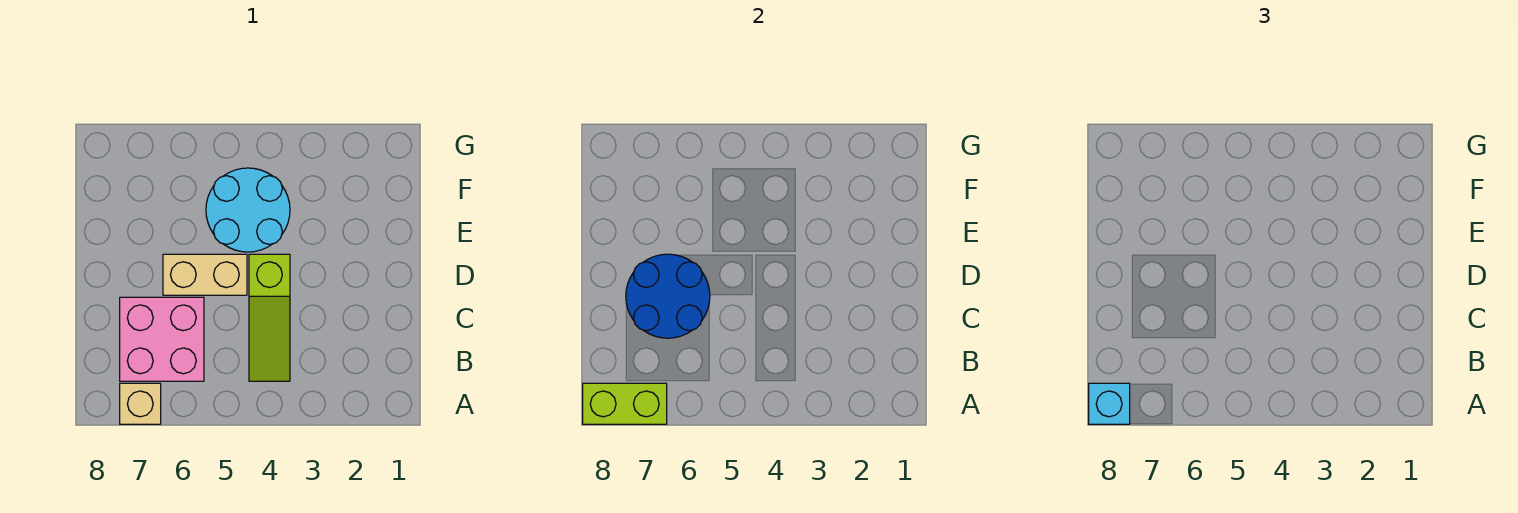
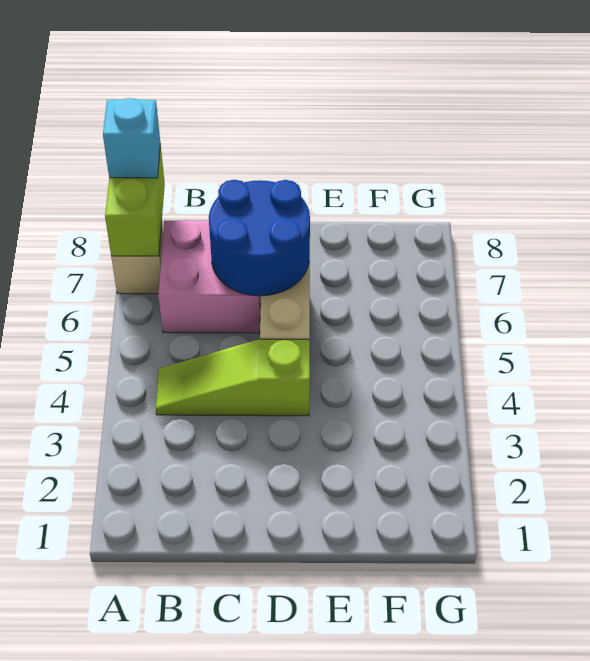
cyan 2x2 round brick [206,168,290,252] -> none

